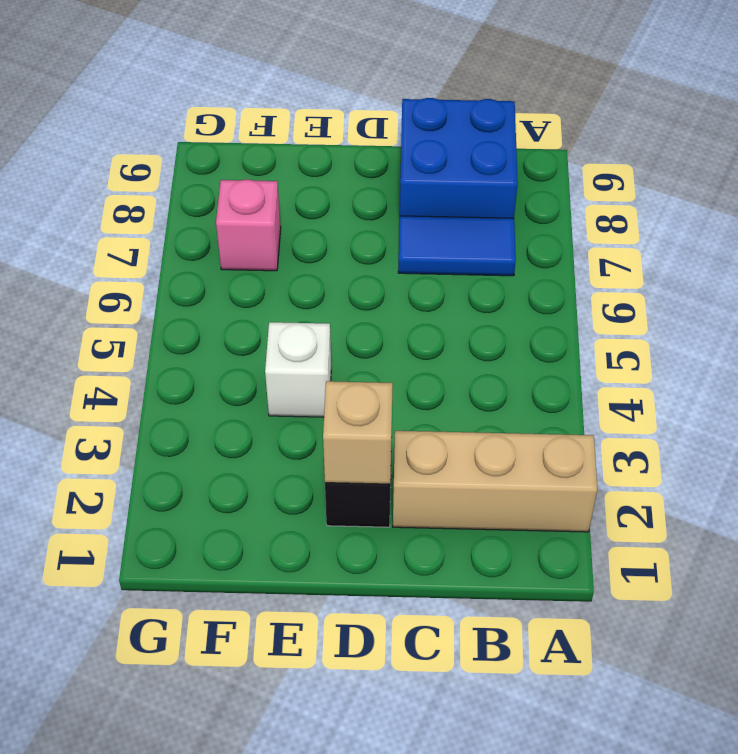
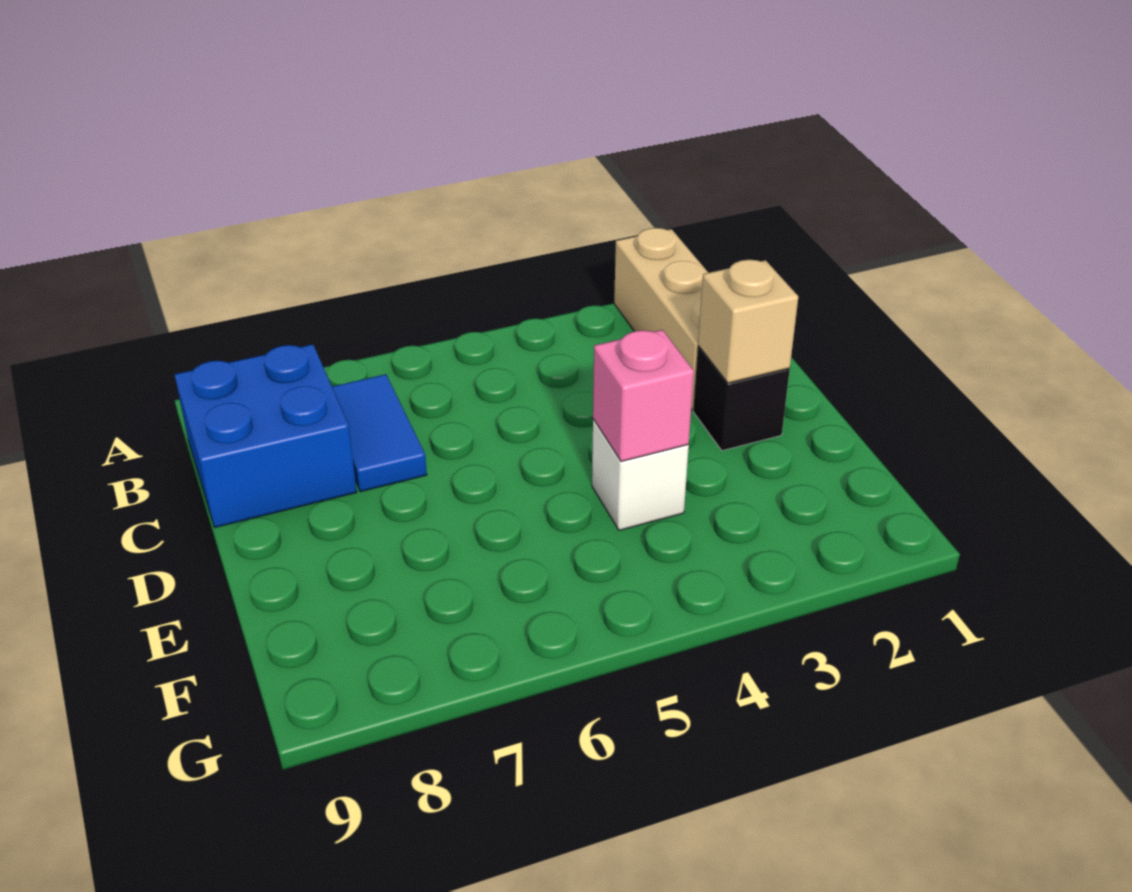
pink 1x1 brick [216,180,281,271] -> pink 1x1 brick moved to [593,330,694,462]

